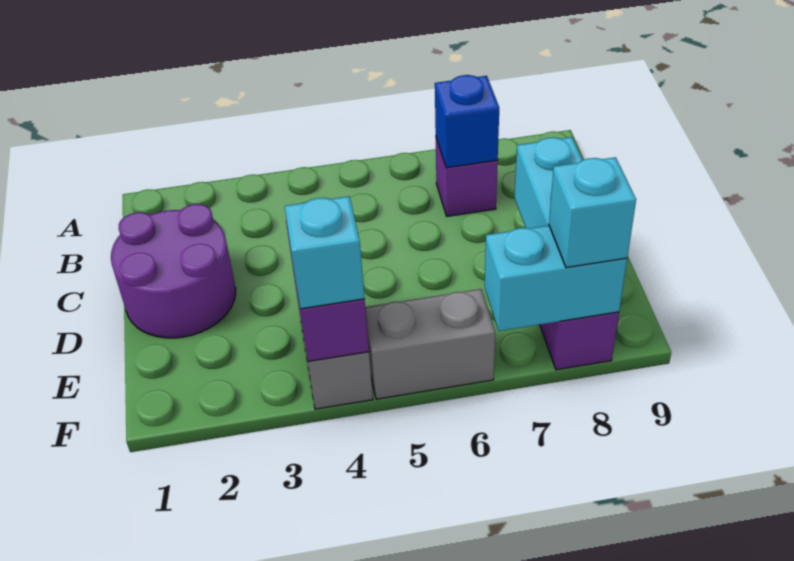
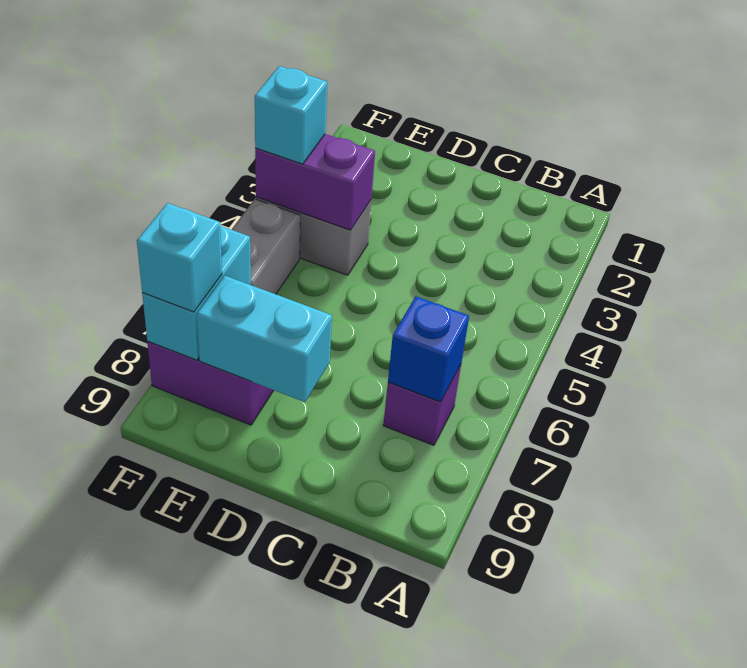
purple 2x2 round brick [111,204,236,338] -> none

